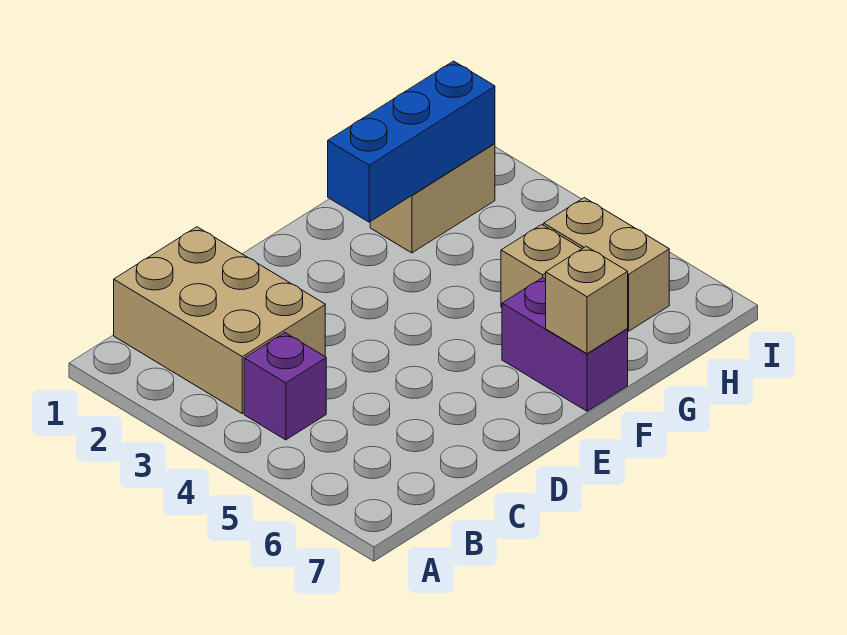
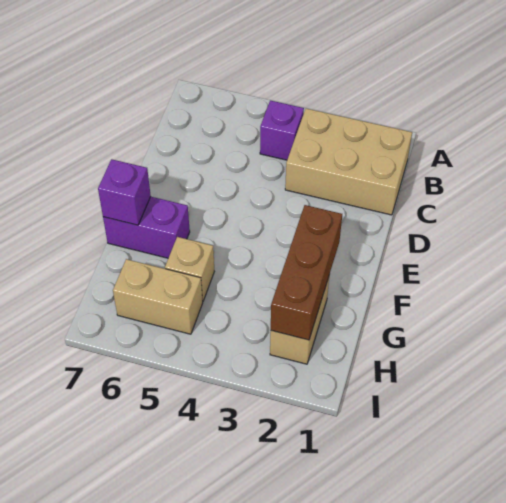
blue 1x3 brick [328,61,495,222] -> brown 1x3 brick [271,205,342,340]
tan 1x1 brick [546,246,628,354] -> purple 1x1 brick [98,159,151,225]

